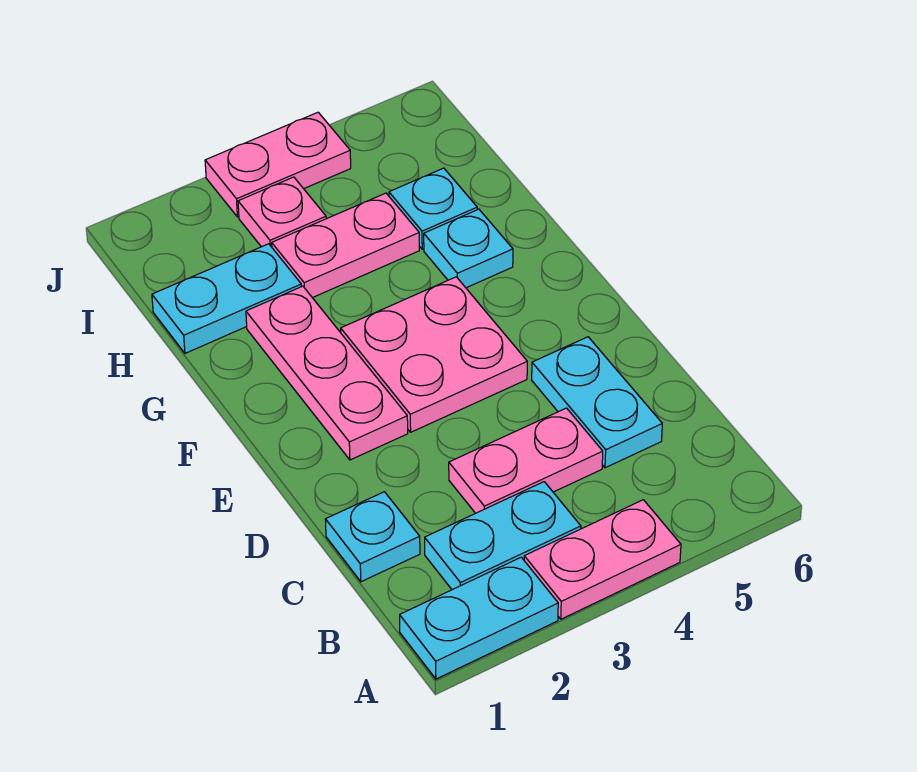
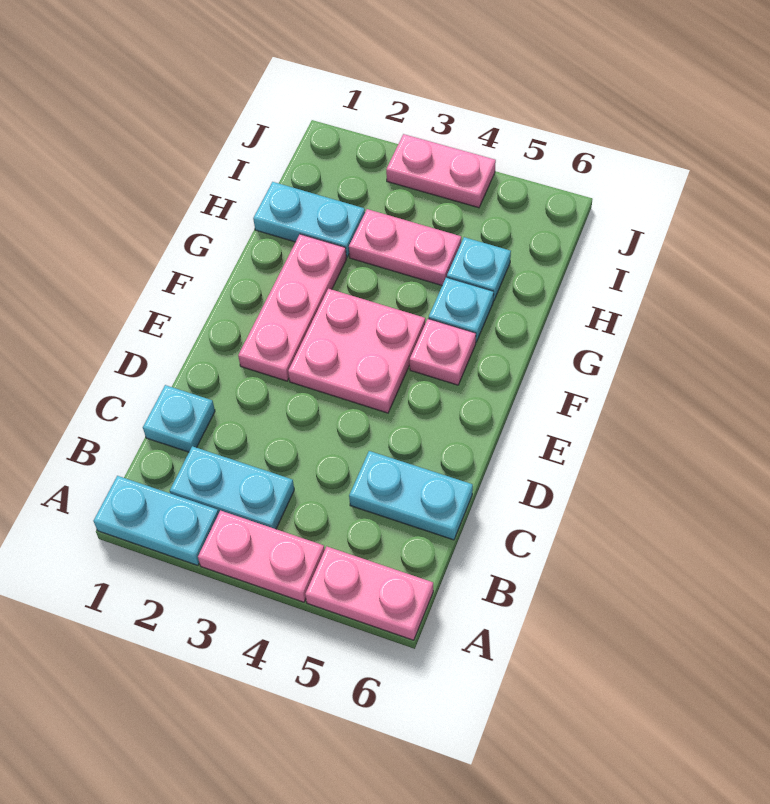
pink 1x2 plate [449,408,603,513] -> pink 1x2 plate moved to [305,547,433,640]
cyan 1x2 plate [532,337,662,468] -> cyan 1x2 plate turned to [349,451,473,540]
pink 1x1 plate [238,177,326,247] -> pink 1x1 plate moved to [410,319,476,385]

